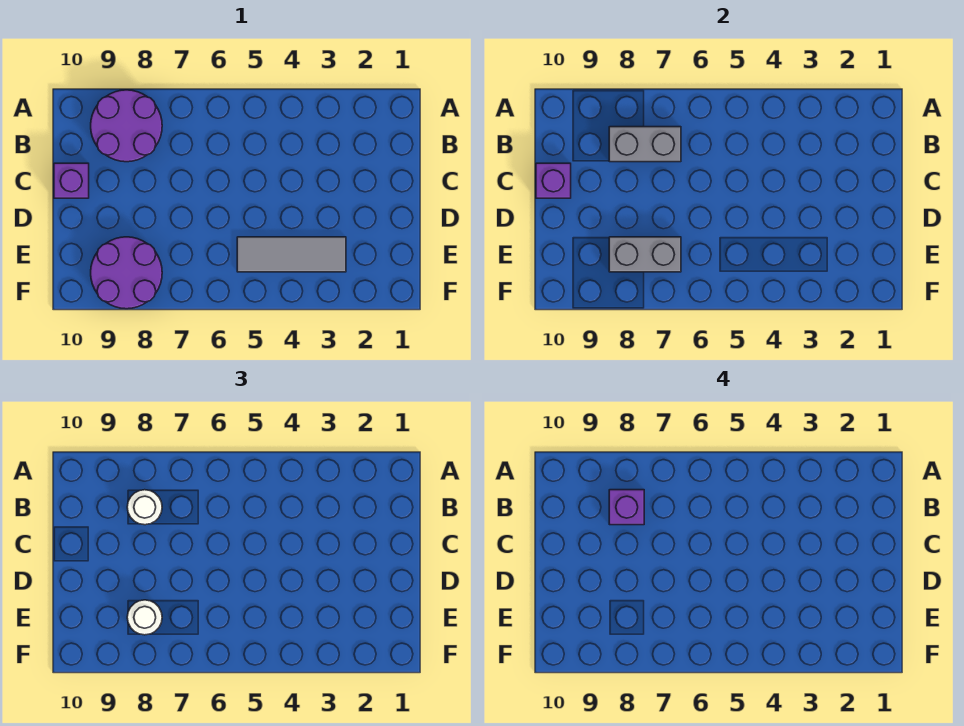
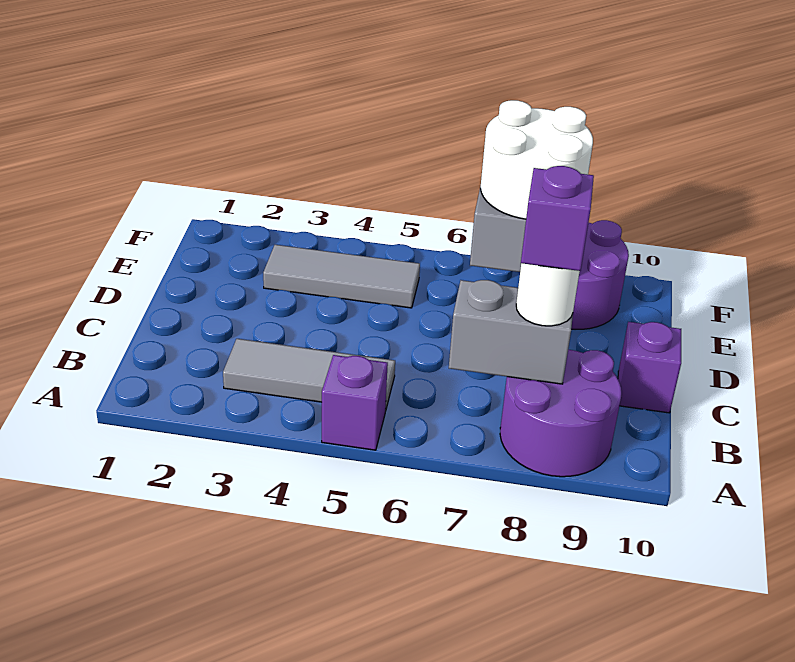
none -> grey 1x3 tile [223,339,395,411]
purple 1x1 brick [536,163,571,198] -> purple 1x1 brick moved to [322,355,388,450]
white 1x1 round brick [127,600,162,635] -> white 2x2 round brick [481,100,593,219]

